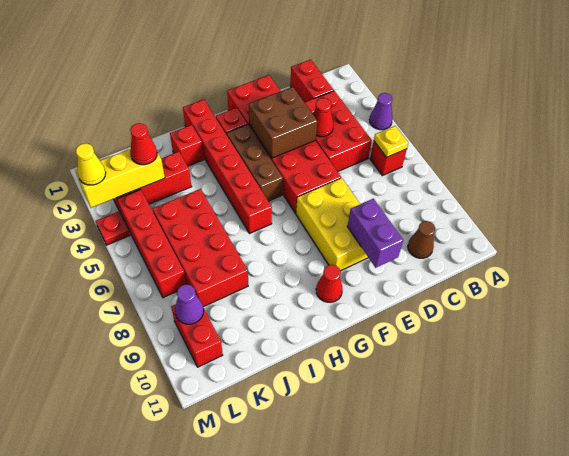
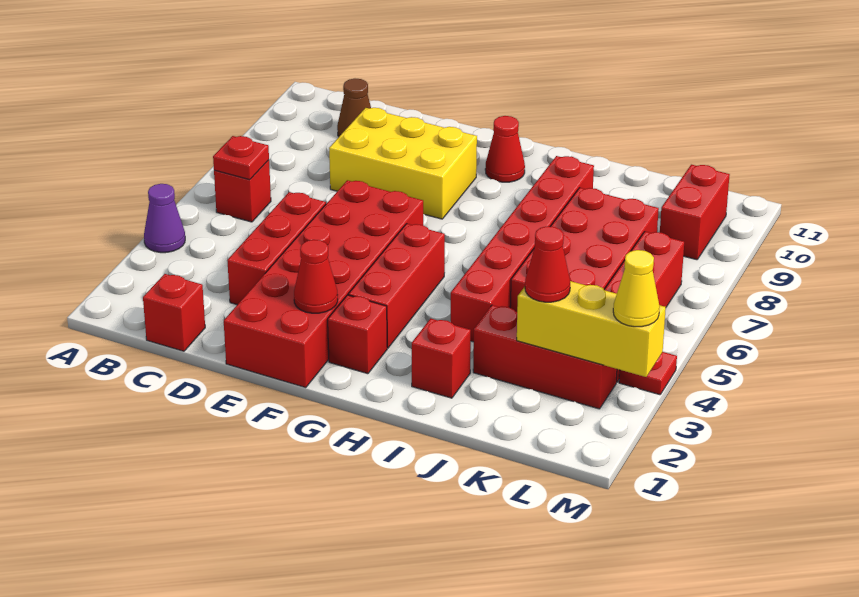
yellow 1x1 plate [374,126,408,157] -> red 1x1 plate [213,136,269,180]
red 1x2 brick [290,60,334,102] -> red 1x1 brick [143,274,205,351]
red 2x3 brick [305,91,372,172] -> red 1x3 brick [227,192,326,305]
red 1x1 cone [313,98,333,137] -> red 1x1 cone moved to [294,240,338,313]
brown 2x2 brick [249,87,317,158] -> none
yellow 2x3 brick [296,178,368,271] -> yellow 2x3 brick turned to [329,108,477,219]
purple 1x2 brick [347,199,403,268] -> none
brown 1x3 brick [227,125,283,201] -> red 1x3 brick [348,224,445,348]
red 1x6 brick [183,100,272,234] -> red 1x6 brick moved to [451,156,594,342]
purple 1x1 cone [175,284,204,324] -> none

